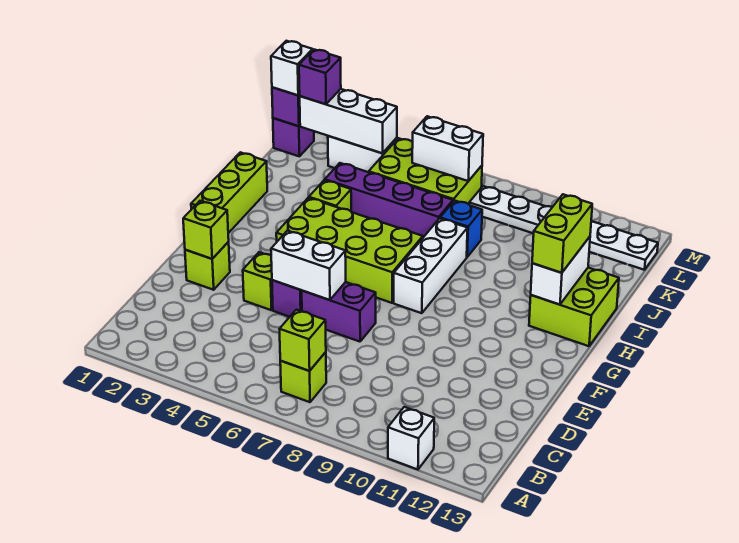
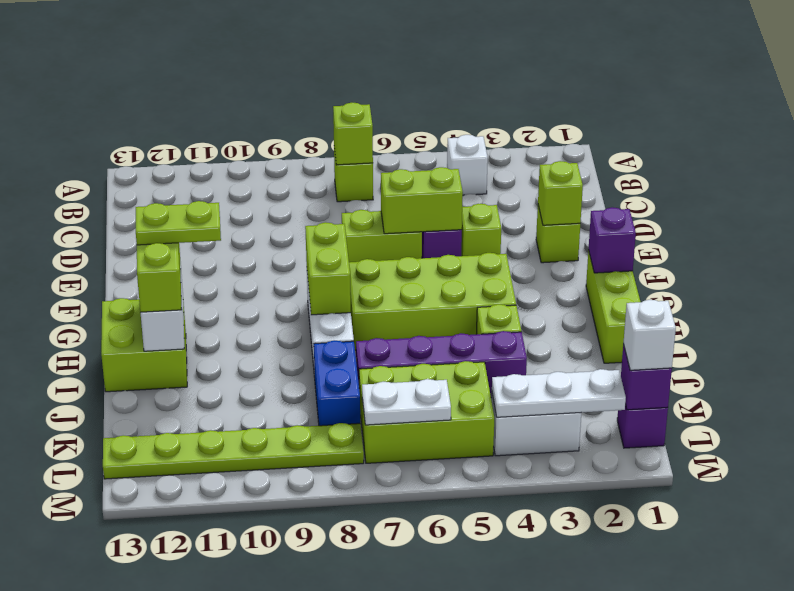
white 1x1 brick [388,407,434,470] -> white 1x1 brick moved to [447,135,488,195]
white 1x2 brick [271,231,346,300] -> lime 1x2 brick [381,167,463,234]
purple 1x2 brick [302,282,376,342] -> lime 1x2 brick [342,210,422,262]
none -> lime 1x2 brick [305,222,351,315]
none -> lime 1x2 plate [136,201,221,245]
blue 1x1 brick [440,201,482,257] -> blue 1x2 brick [314,341,360,426]
white 1x3 brick [300,89,397,153] -> white 1x3 plate [492,369,626,417]
purple 1x1 brick [299,50,341,104] -> purple 1x1 brick moved to [589,207,636,273]
white 1x2 brick [412,116,483,181] -> white 1x2 plate [362,379,451,425]
white 1x6 plate [469,186,658,270] -> lime 1x6 plate [103,423,364,479]

